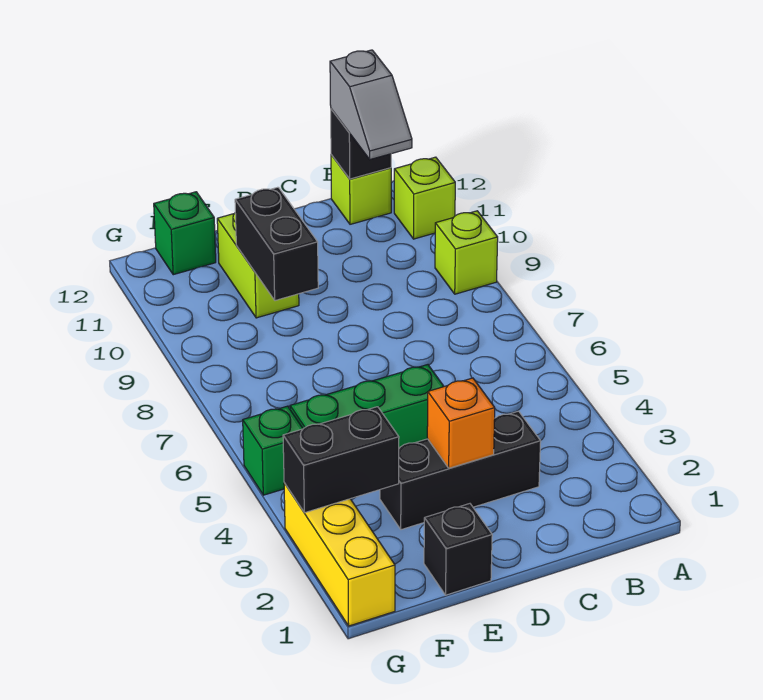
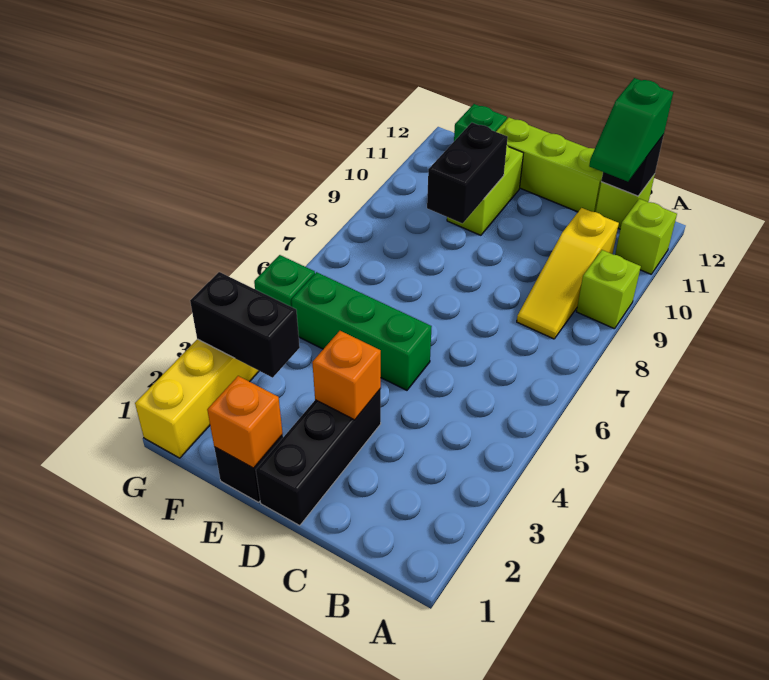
none -> yellow 1x3 slope [517,208,619,339]
grey 1x2 slope [330,50,412,159] -> green 1x2 slope [589,78,673,182]
black 1x3 brick [380,411,541,530] -> black 1x3 brick turned to [256,389,381,525]
none -> lime 1x3 brick [496,118,603,212]
none -> orange 1x1 brick [207,376,283,468]

